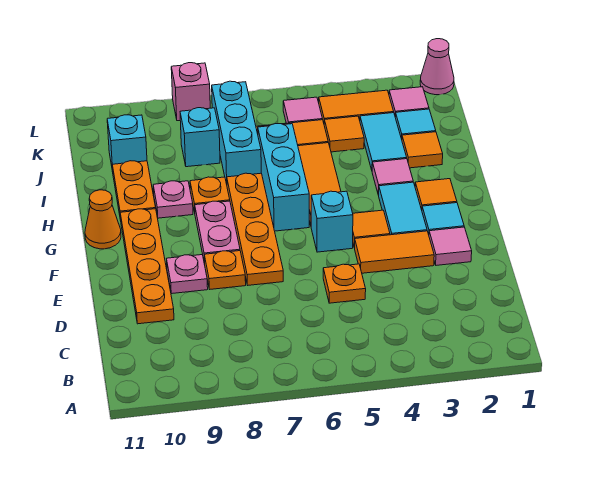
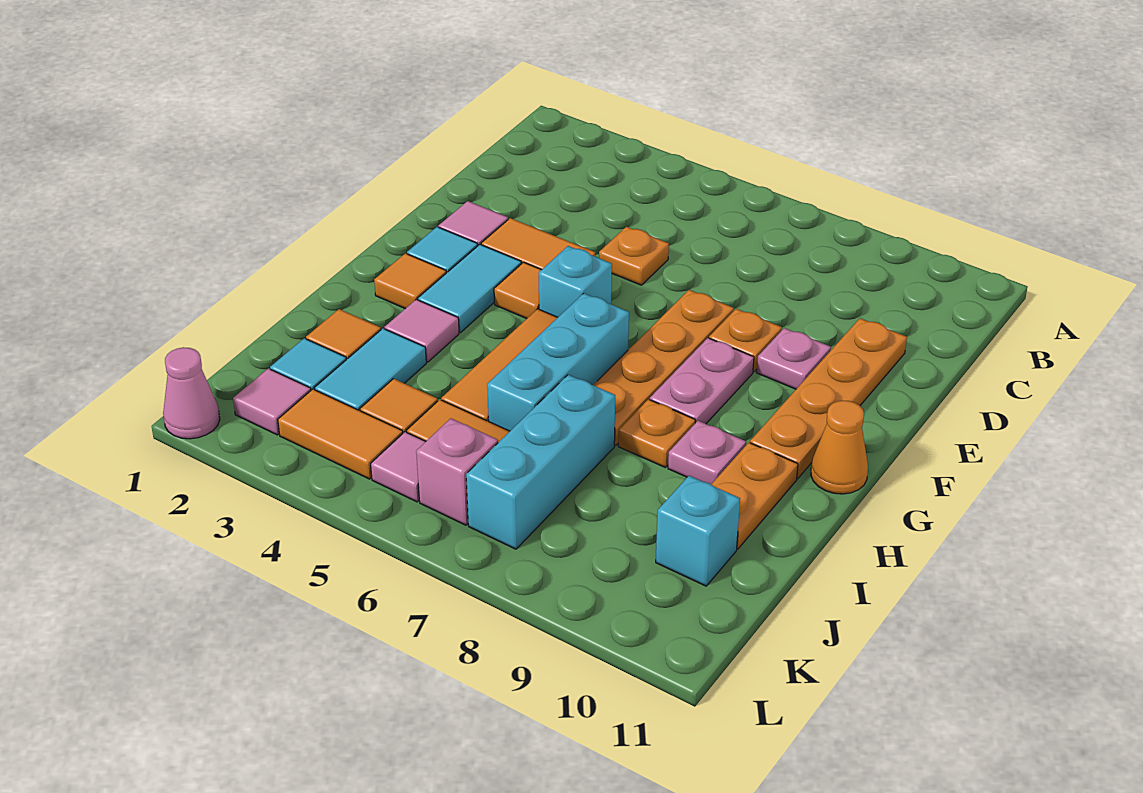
cyan 1x1 brick [180,108,220,167] -> none
pink 1x1 brick [171,63,210,121] -> pink 1x1 brick moved to [416,418,498,525]

